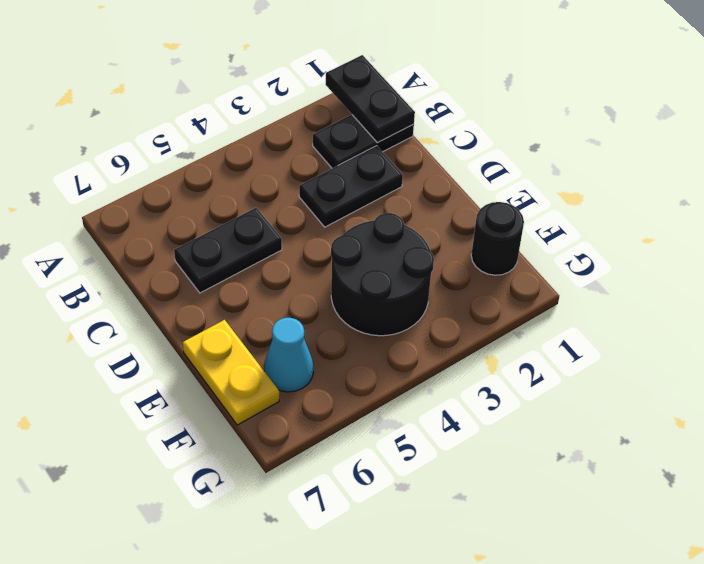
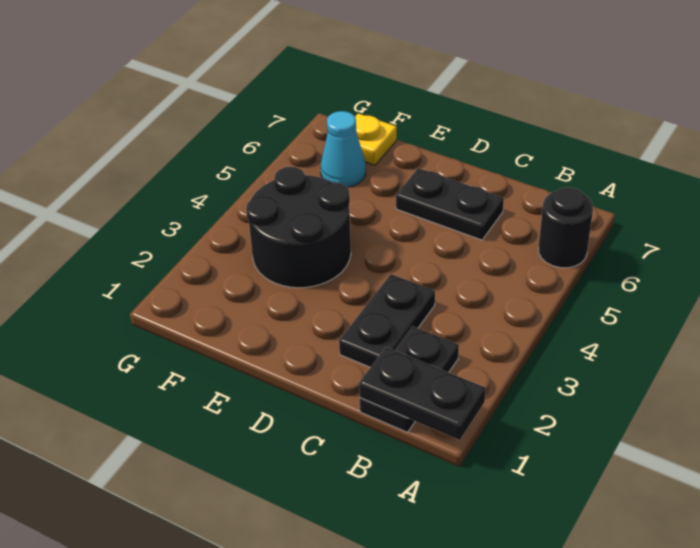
black 1x2 plate [174,208,282,293] -> black 1x2 plate turned to [396,168,504,240]
yellow 1x2 plate [183,320,279,425] -> yellow 1x1 plate [355,113,397,165]
black 1x1 round brick [471,202,524,275] -> black 1x1 round brick moved to [538,187,593,268]

